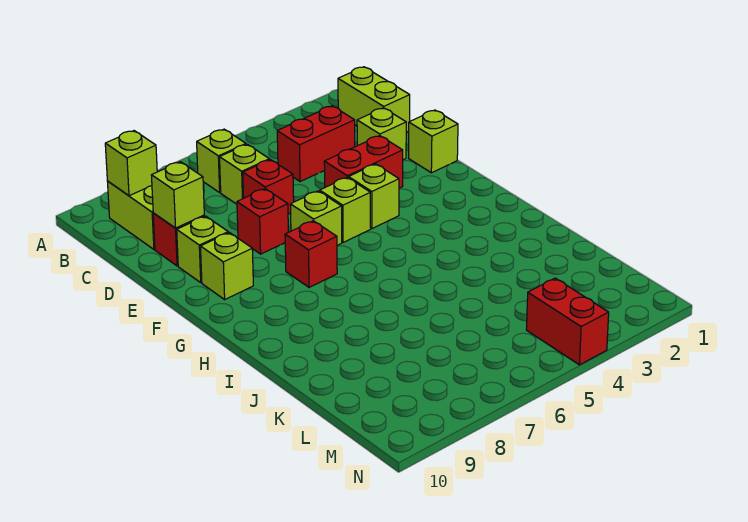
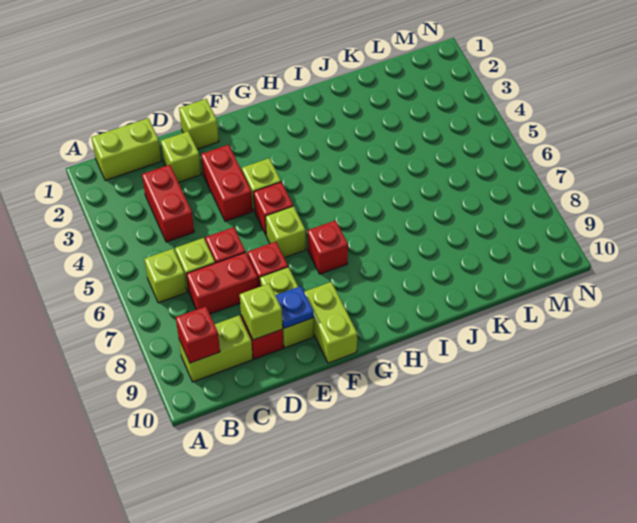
lime 1x1 brick [105,131,157,196] -> red 1x1 brick [176,306,220,363]
lime 1x1 brick [177,216,228,282] -> lime 1x2 brick [260,267,314,348]
none -> blue 1x1 plate [275,286,314,328]
lime 1x1 brick [320,177,371,242] -> red 1x1 brick [254,182,293,234]
lime 1x1 brick [200,233,253,299] -> lime 1x2 brick [304,282,358,363]
red 1x2 brick [526,278,609,365] -> red 1x2 brick moved to [187,252,258,314]

